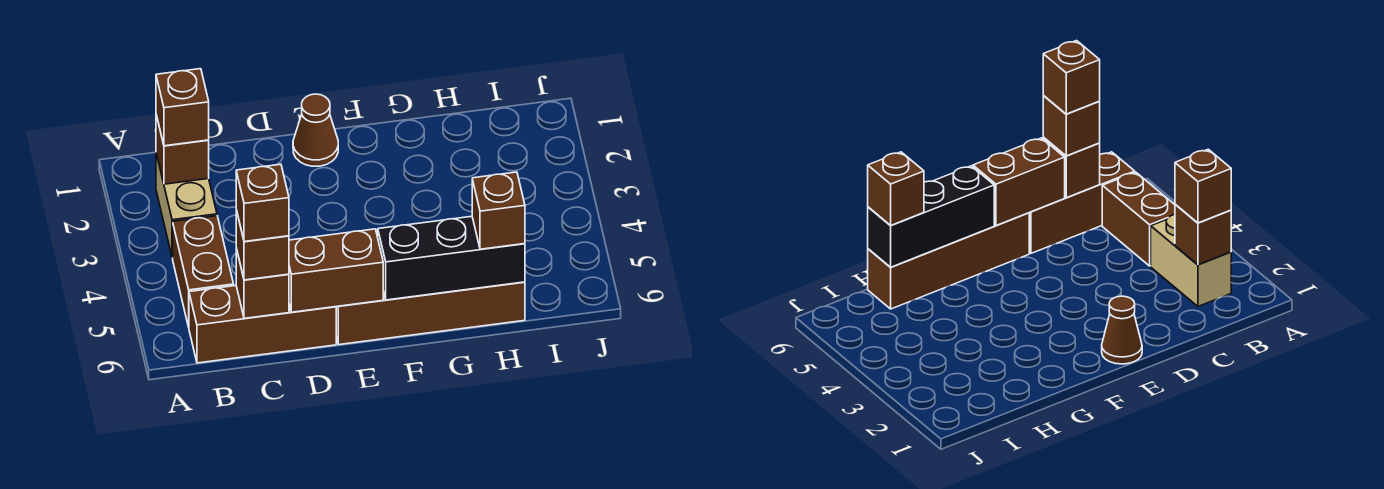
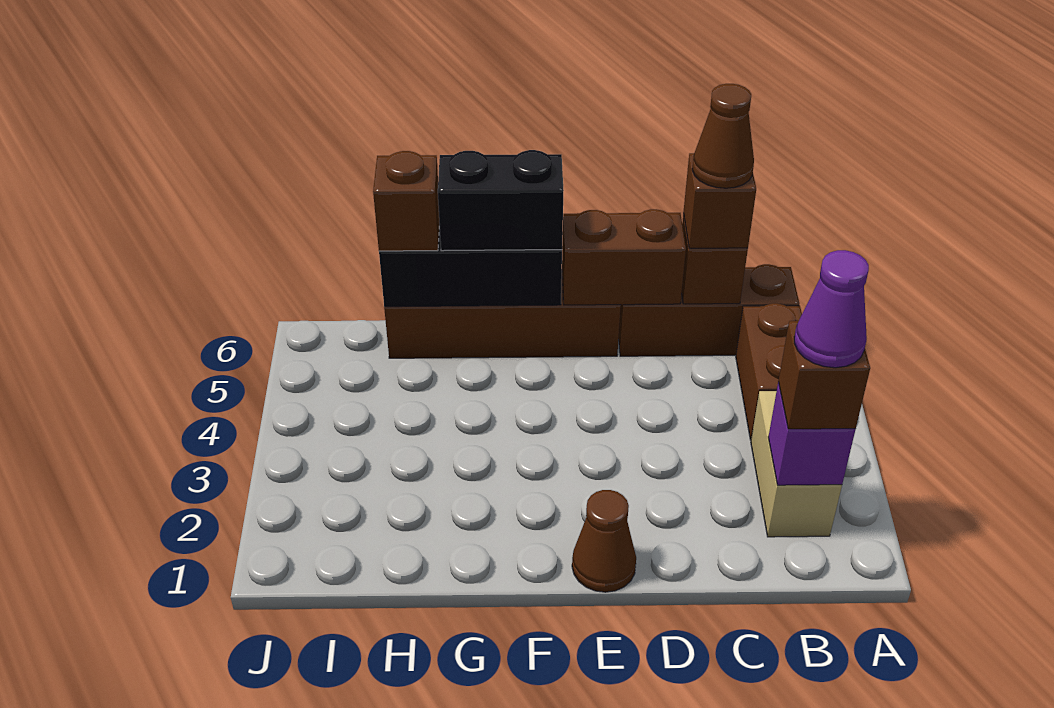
brown 1x1 brick [156,115,209,184] -> purple 1x1 brick [768,382,856,485]
none -> purple 1x1 cone [794,250,869,368]
brown 1x1 brick [236,164,289,242] -> brown 1x1 cone [692,84,754,188]
none -> black 1x2 brick [438,150,564,251]

